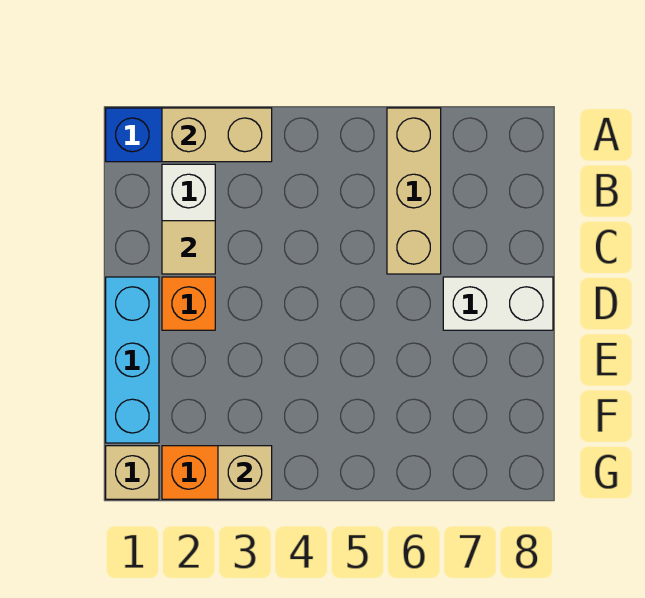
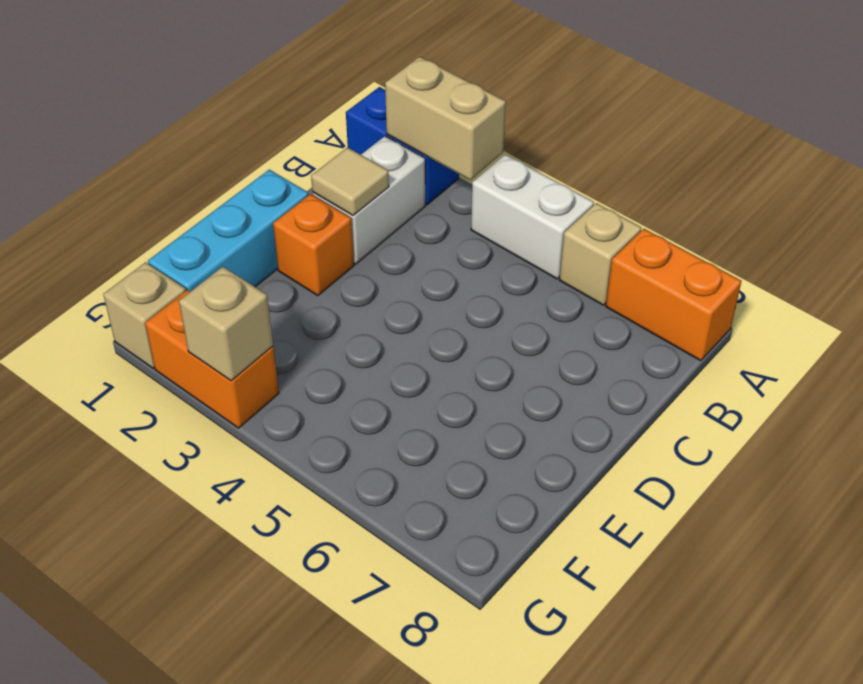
tan 1x3 brick [387,108,441,274] -> tan 1x1 brick [560,203,641,305]
none -> orange 1x2 brick [606,229,741,361]
white 1x2 brick [443,277,553,330] -> white 1x2 brick moved to [471,154,594,279]

